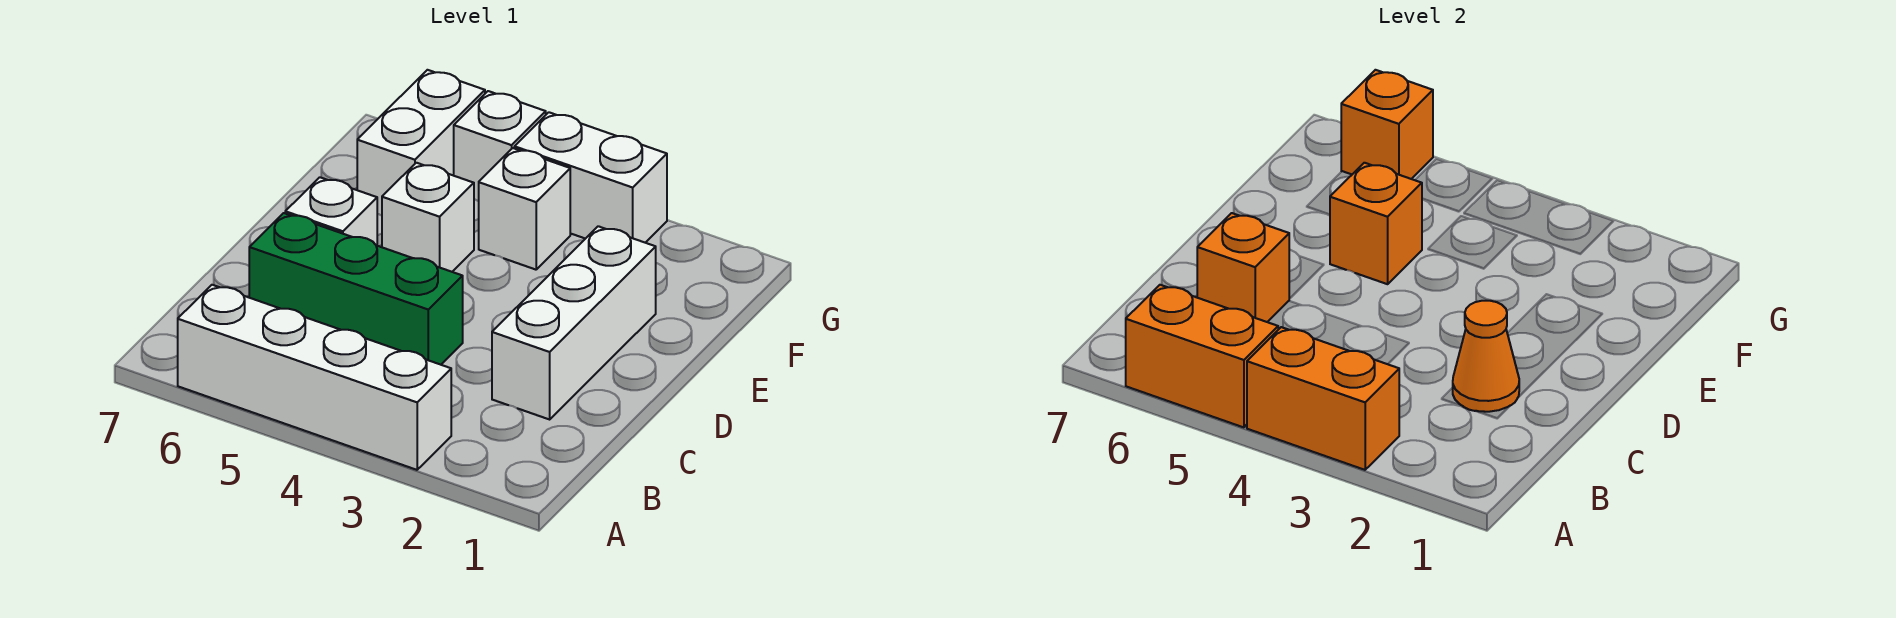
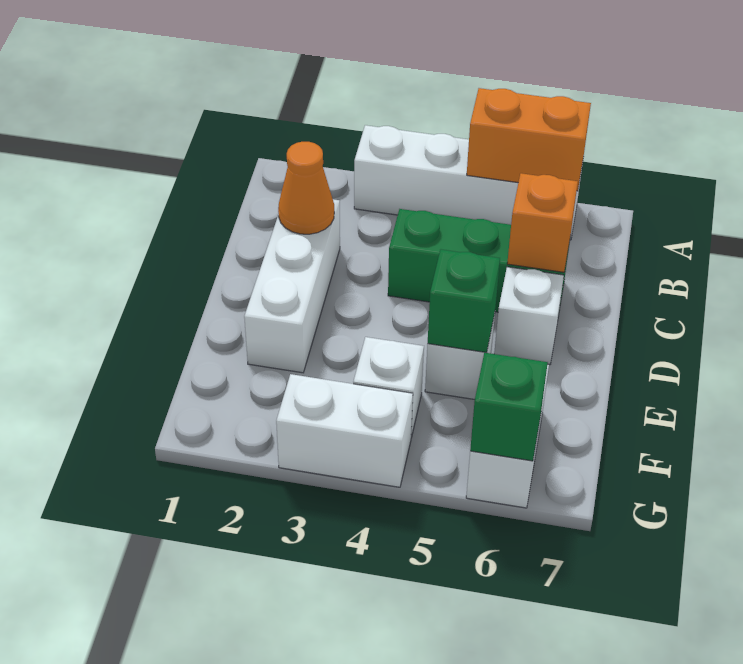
orange 1x2 brick [1247,327,1399,470] -> none
orange 1x1 brick [1330,163,1422,284] -> green 1x1 brick [428,249,500,353]
white 1x1 brick [454,91,546,201] -> none
orange 1x1 brick [1341,70,1433,179] -> green 1x1 brick [470,353,548,461]

